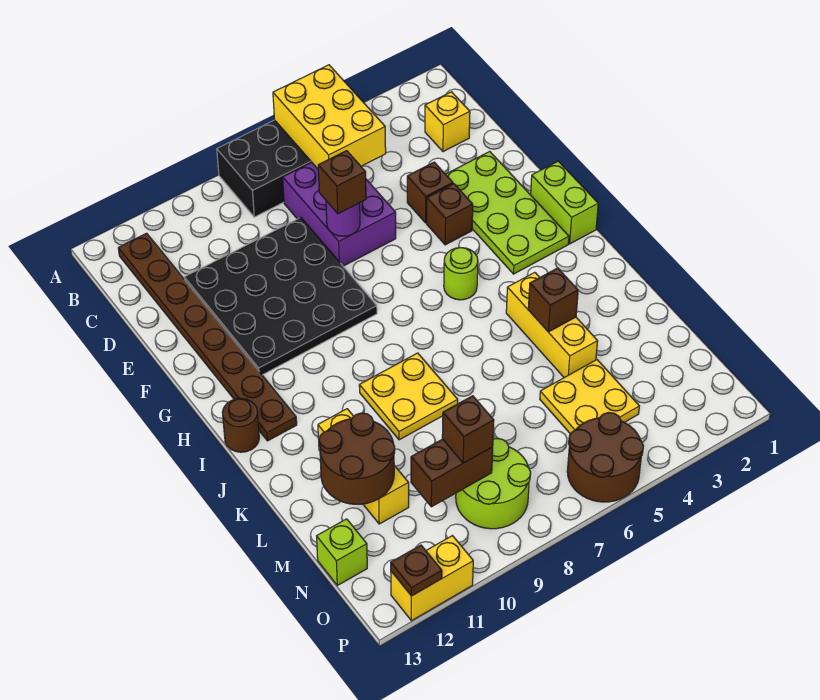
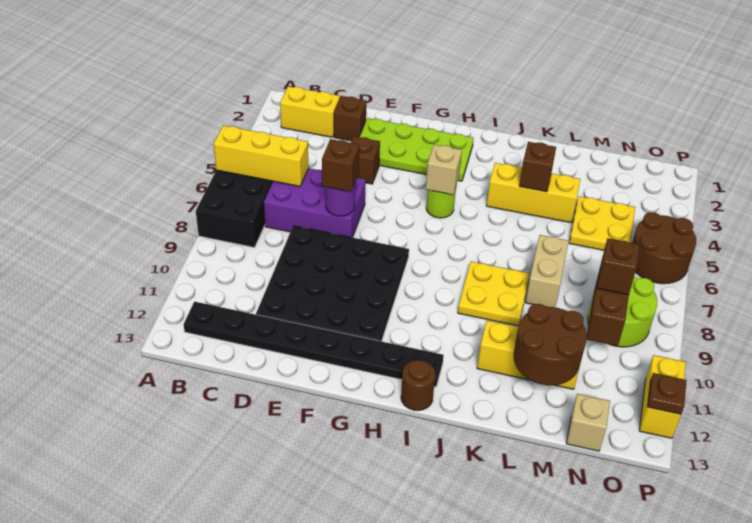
yellow 2x3 brick [273,65,386,169] -> yellow 1x3 brick [214,125,308,186]
brown 1x8 plate [118,233,297,441] -> black 1x8 plate [184,302,444,387]
yellow 1x1 brick [425,92,470,152] -> yellow 1x2 brick [280,86,340,137]
brown 1x1 brick [427,184,473,245] -> brown 1x1 brick moved to [334,96,367,141]
lime 1x2 brick [531,161,598,244] -> none
none -> tan 1x1 brick [426,145,462,195]
none -> tan 1x2 brick [525,235,569,307]
lime 1x1 brick [317,519,367,585] -> tan 1x1 brick [566,394,610,451]

